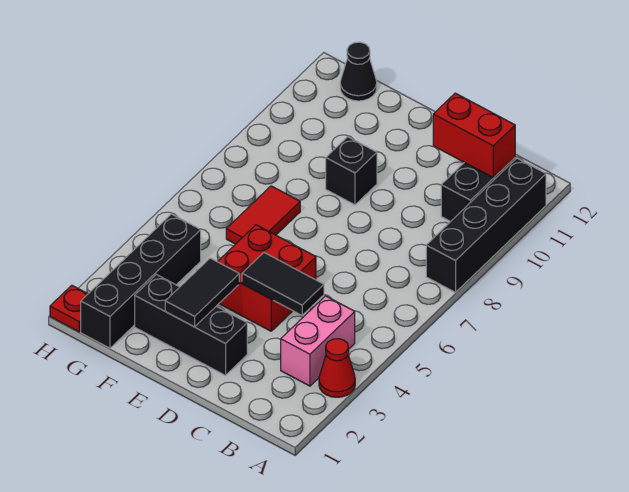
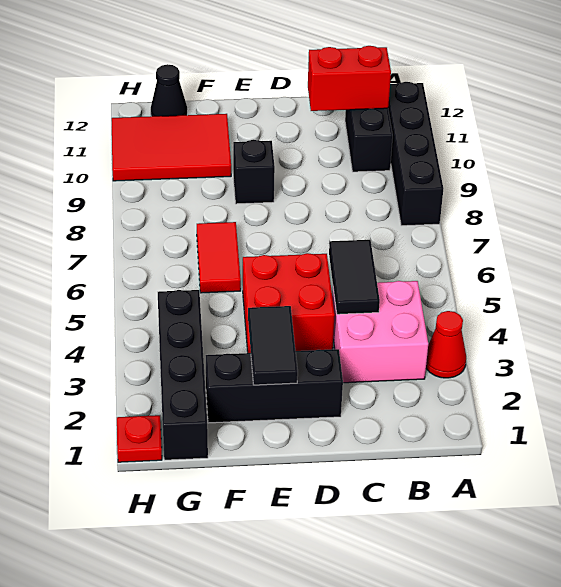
pink 1x2 brick [281,296,355,386] -> pink 2x2 brick [332,281,428,383]
black 1x2 tile [242,253,324,315] -> black 1x2 tile turned to [329,240,380,314]
none -> red 2x3 tile [112,114,231,181]

